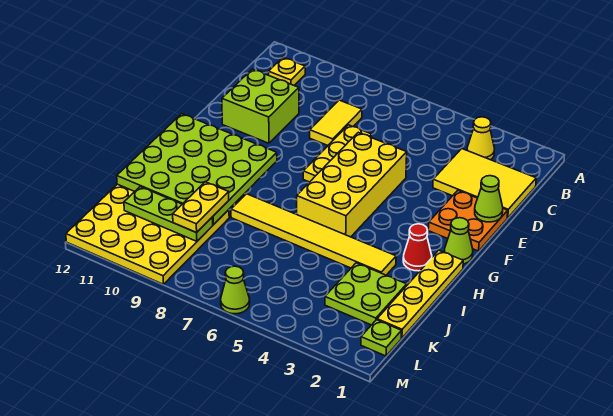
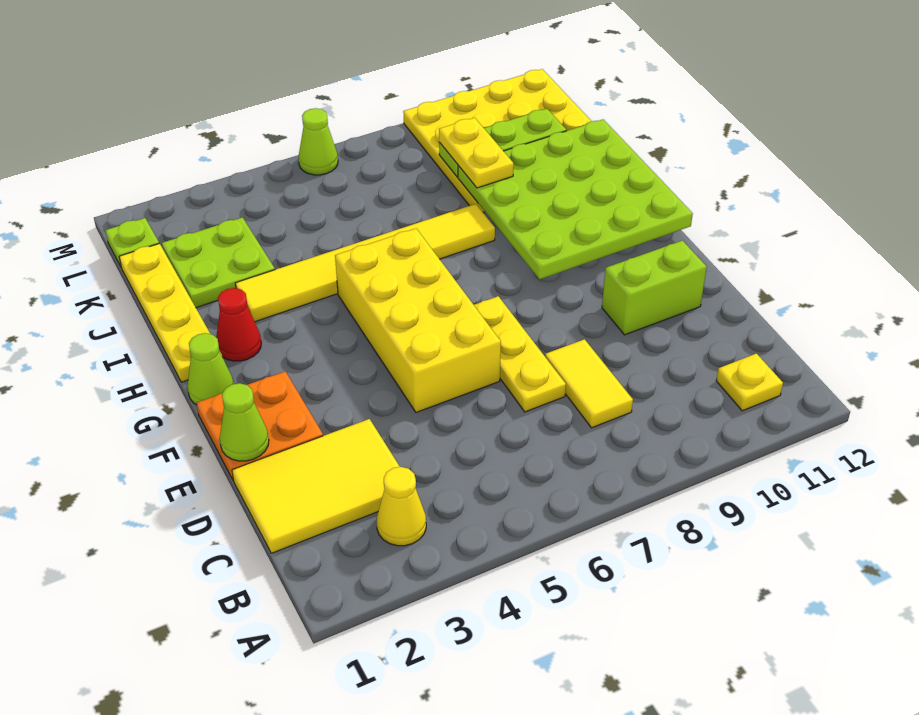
lime 2x2 brick [222,69,299,143] -> lime 1x2 brick [602,241,707,335]

